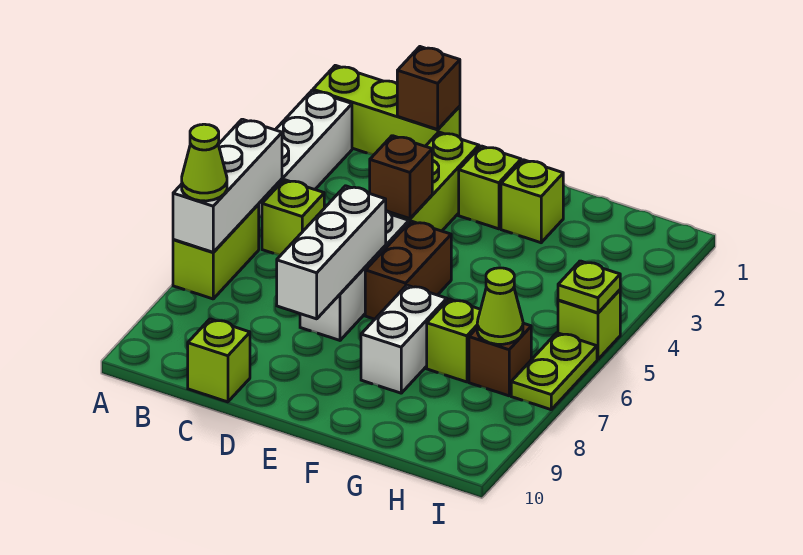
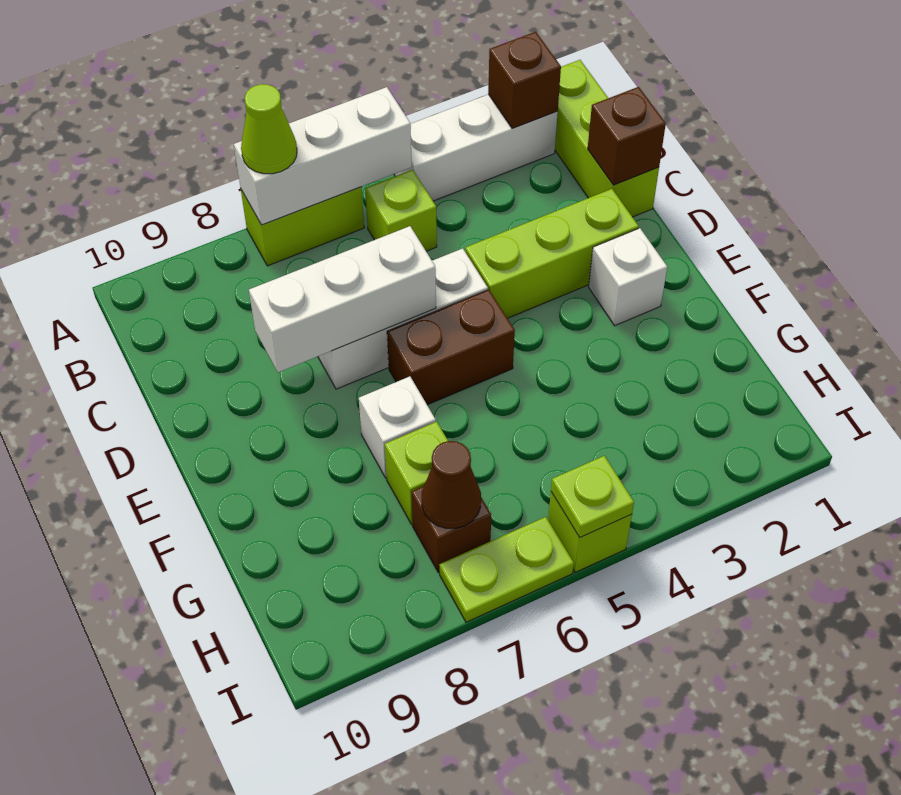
lime 1x1 brick [188,319,250,402] -> none
brown 1x1 brick [370,136,432,219] -> brown 1x1 brick moved to [488,32,561,128]
lime 1x1 brick [459,146,521,229] -> white 1x1 brick [589,228,667,326]
lime 1x1 brick [501,160,563,243] -> none
white 1x2 brick [361,285,447,393] -> white 1x1 brick [359,376,436,478]
lime 1x1 cone [477,268,523,344] -> brown 1x1 cone [422,441,481,528]

